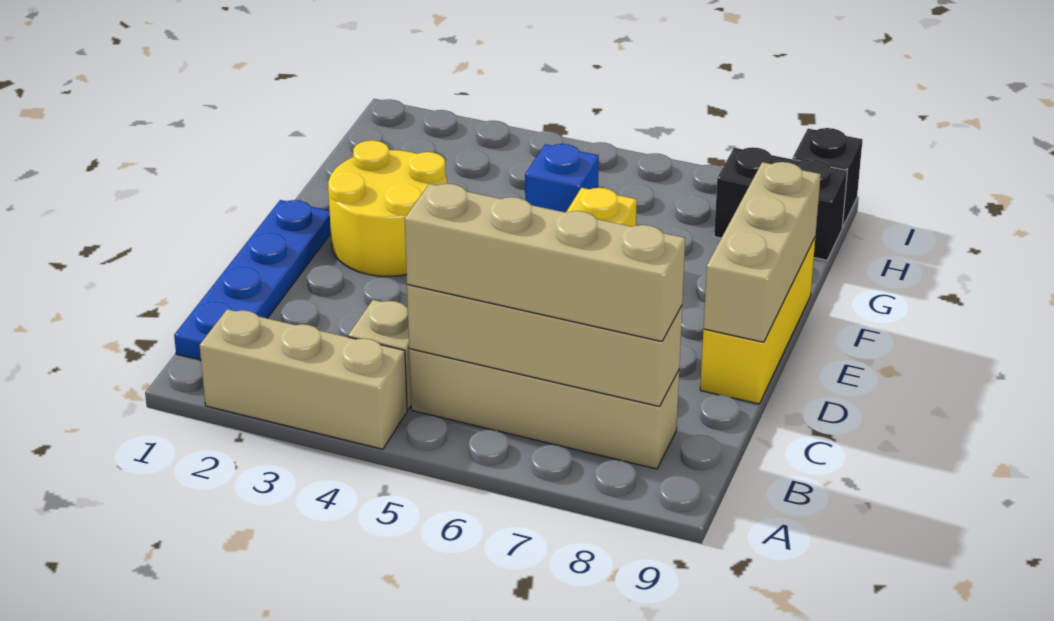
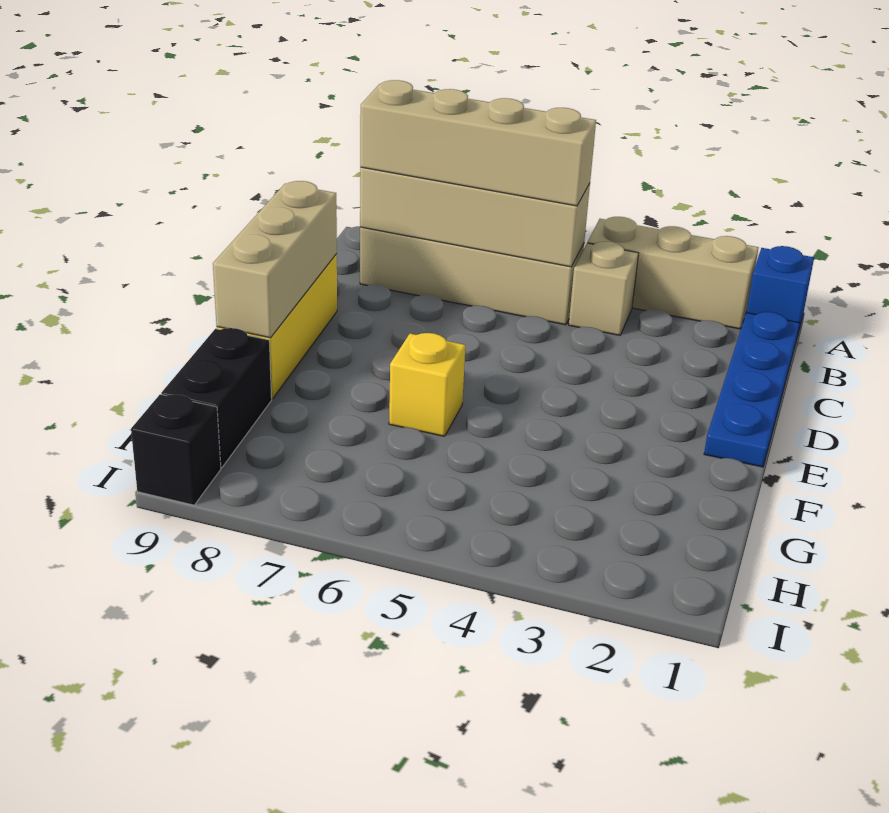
yellow 2x2 round brick [328,140,447,276] -> none
blue 1x1 brick [525,144,599,212] -> blue 1x1 brick moved to [746,246,814,336]
black 1x2 brick [714,147,847,260] -> black 1x2 brick turned to [161,328,272,467]

